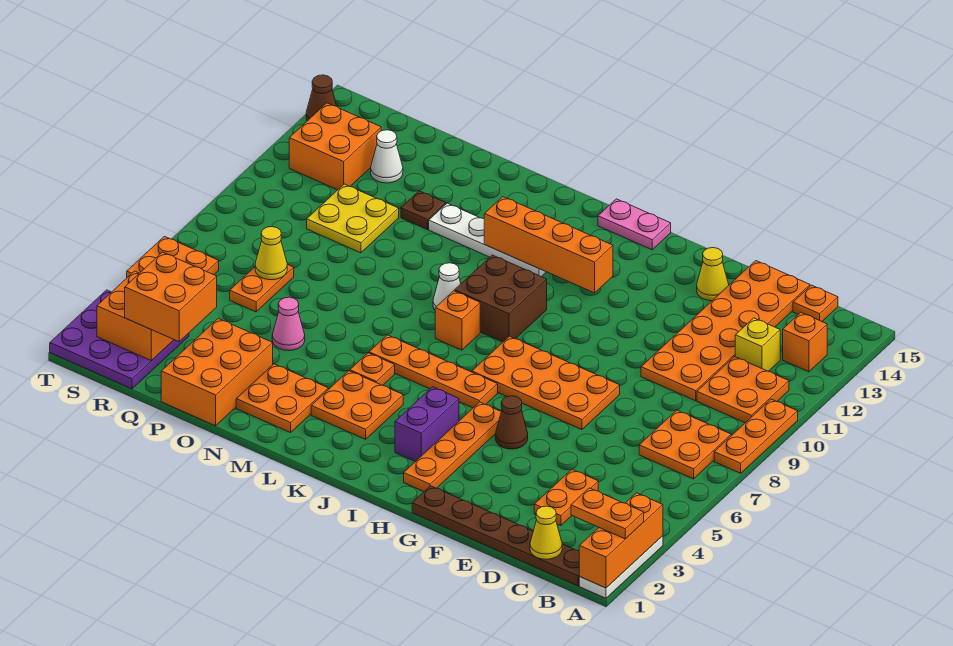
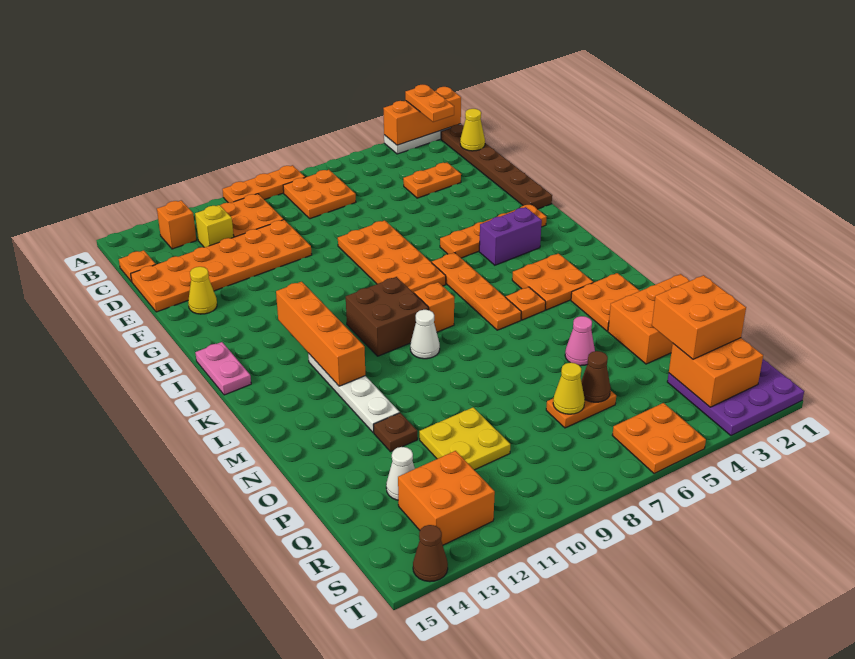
brown 1x1 cone [495,396,528,449] -> brown 1x1 cone moved to [581,351,611,402]

